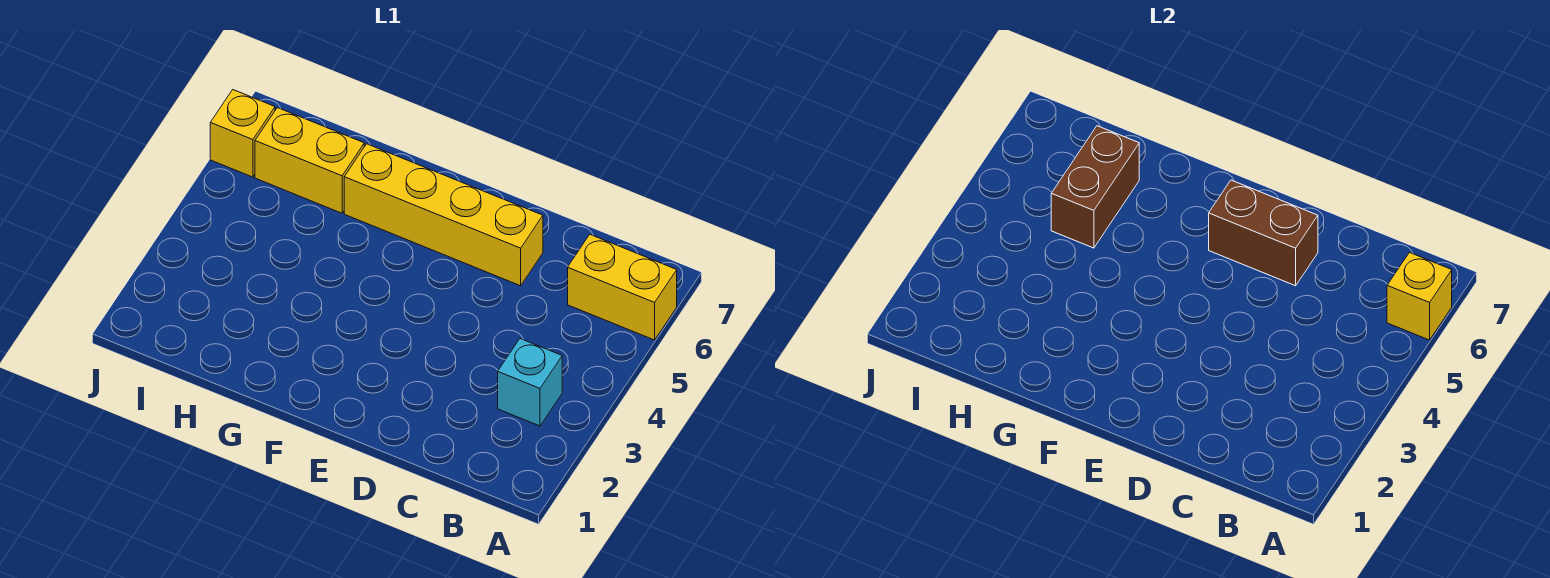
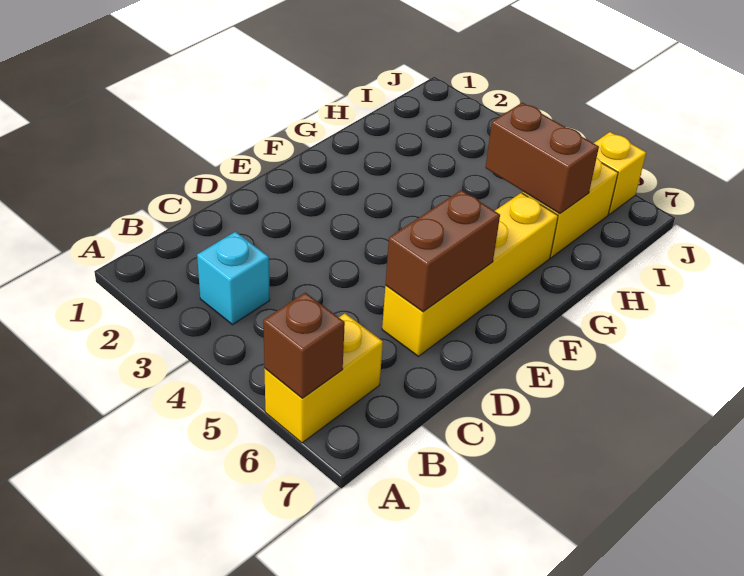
yellow 1x1 brick [1387,253,1452,340] -> brown 1x1 brick [263,293,345,398]

